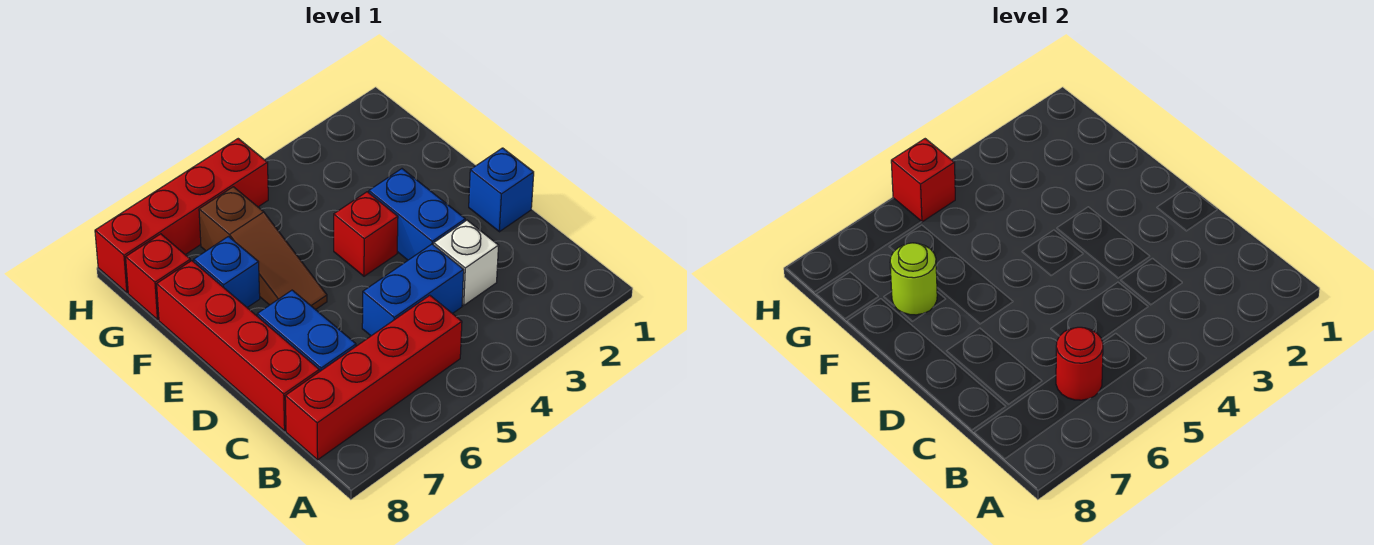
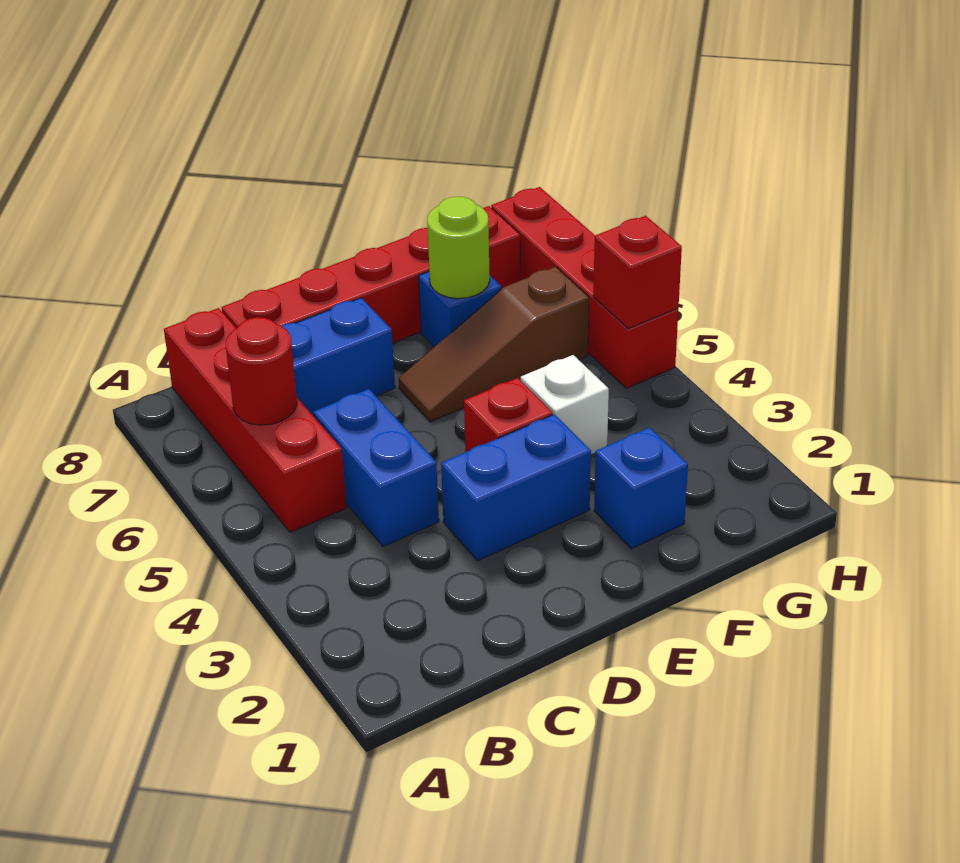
white 1x1 brick [434,220,499,305] -> white 1x1 brick moved to [521,355,609,455]
blue 1x1 brick [469,148,534,232] -> blue 1x1 brick moved to [594,427,688,549]

